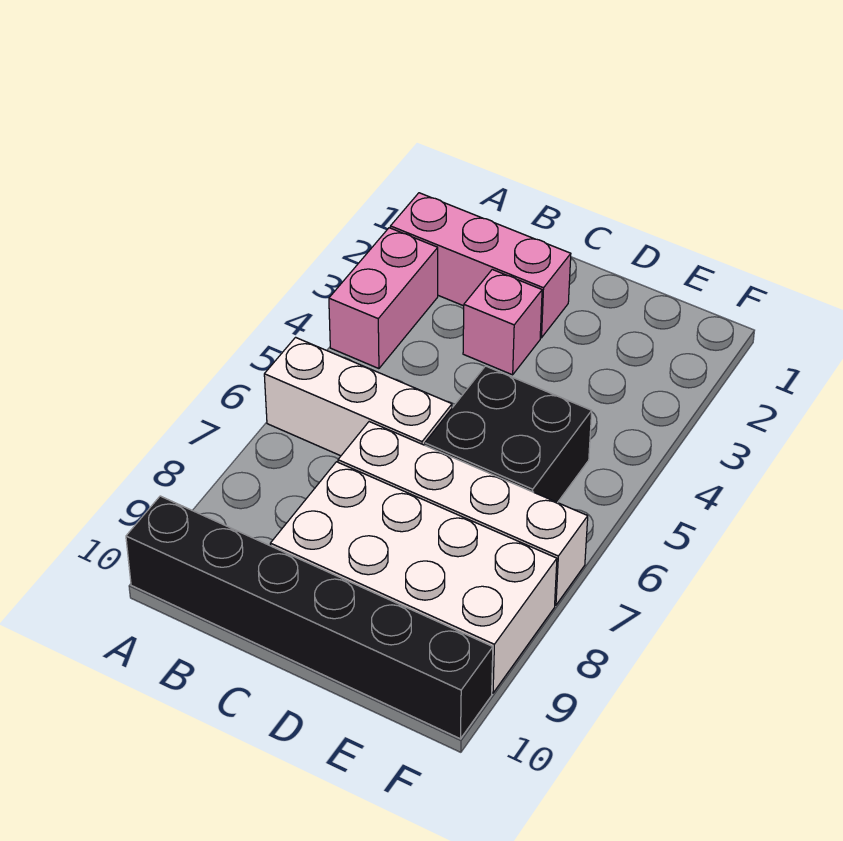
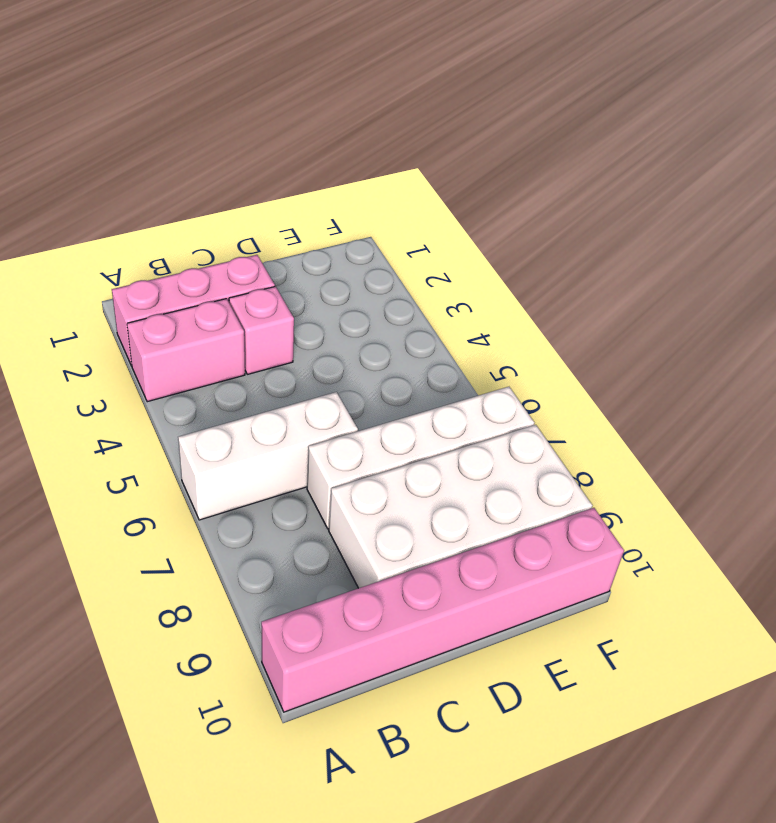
pink 1x2 brick [329,228,438,369] -> pink 1x2 brick turned to [127,299,245,402]
black 1x6 brick [126,496,493,739] -> pink 1x6 brick [261,508,624,712]
black 2x2 brick [425,366,592,503] -> none

